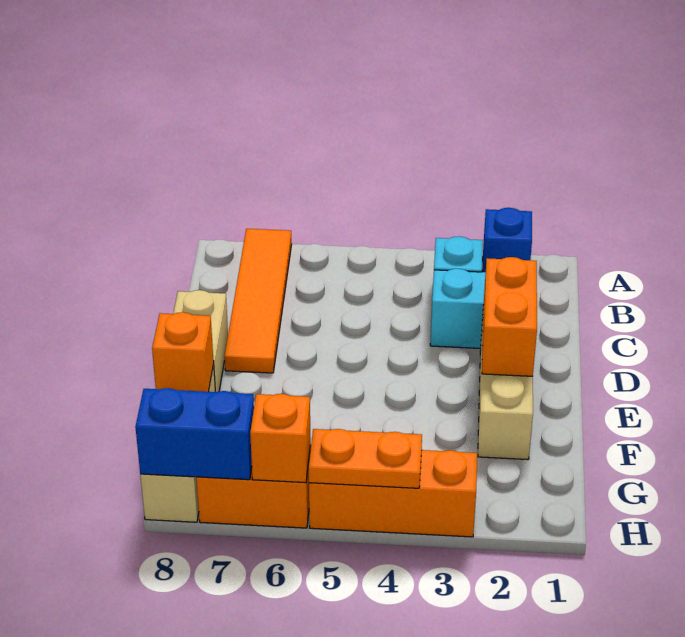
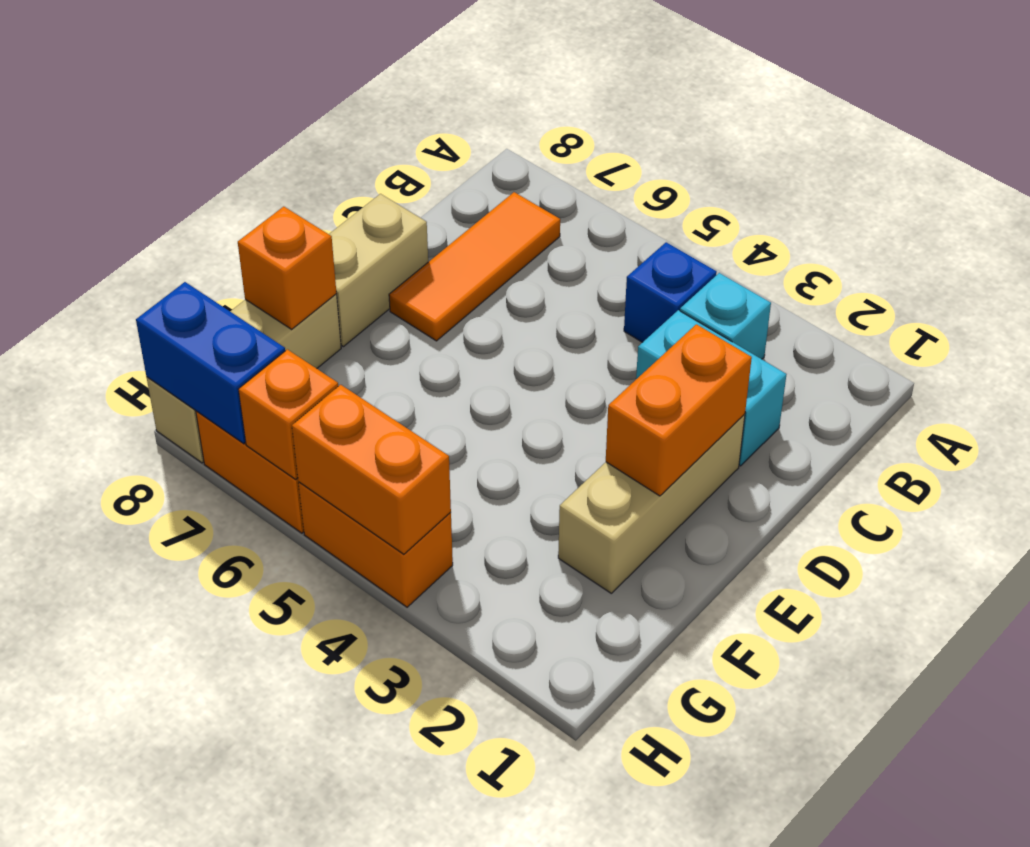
blue 1x1 brick [482,208,532,272] -> blue 1x1 brick moved to [624,242,717,342]
orange 1x4 tile [224,229,292,373] -> orange 1x3 tile [389,192,560,341]
orange 1x3 brick [309,450,477,537] -> orange 1x2 brick [298,482,453,607]
orange 1x2 plate [309,429,422,488] -> orange 1x2 brick [292,385,451,554]

